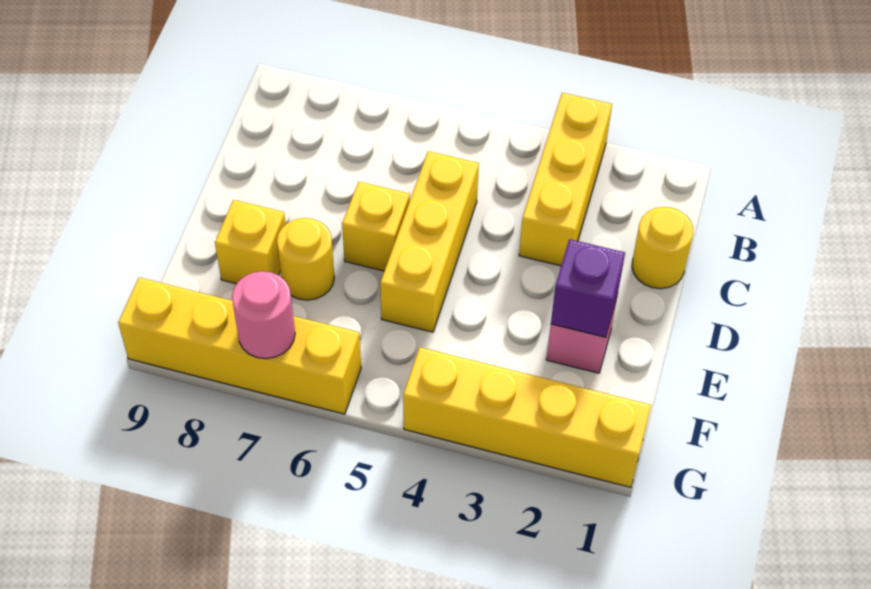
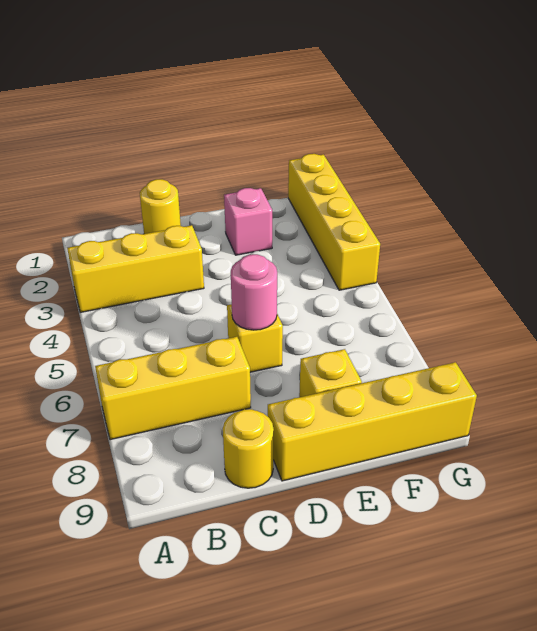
yellow 1x3 brick [380,151,479,332] -> yellow 1x3 brick moved to [95,337,251,440]
purple 1x1 brick [551,239,625,337] -> none
yellow 1x1 round brick [277,218,334,300] -> yellow 1x1 round brick moved to [223,409,274,488]
yellow 1x4 brick [118,278,361,414] -> yellow 1x4 brick turned to [268,362,477,481]
pink 1x1 round brick [232,271,295,359] -> pink 1x1 round brick moved to [231,254,277,330]

